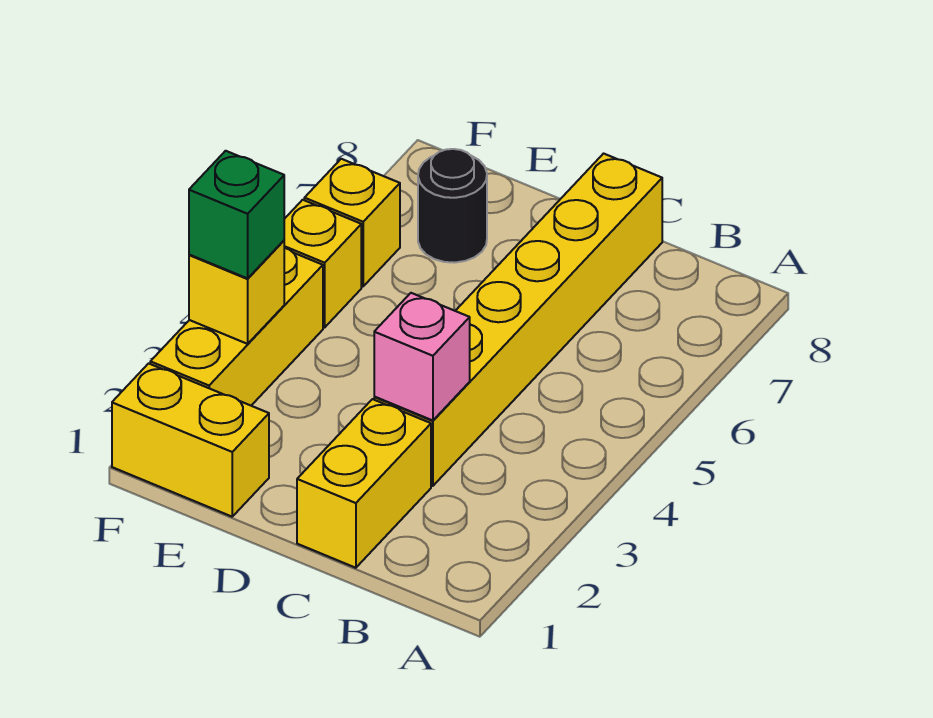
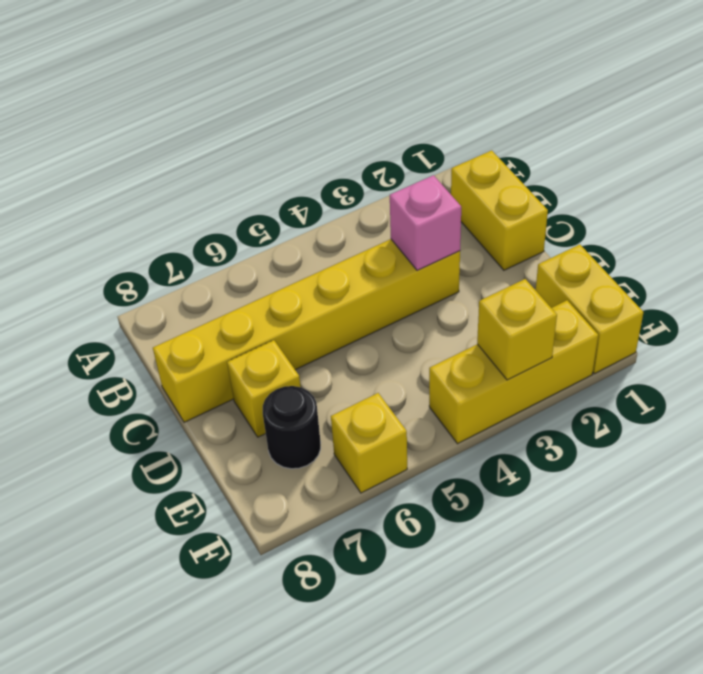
yellow 1x2 brick [297,399,431,568] -> yellow 1x2 brick turned to [451,150,548,270]
green 1x1 brick [189,151,284,278] -> none
yellow 1x1 brick [284,200,361,327] -> yellow 1x1 brick moved to [227,340,301,437]

